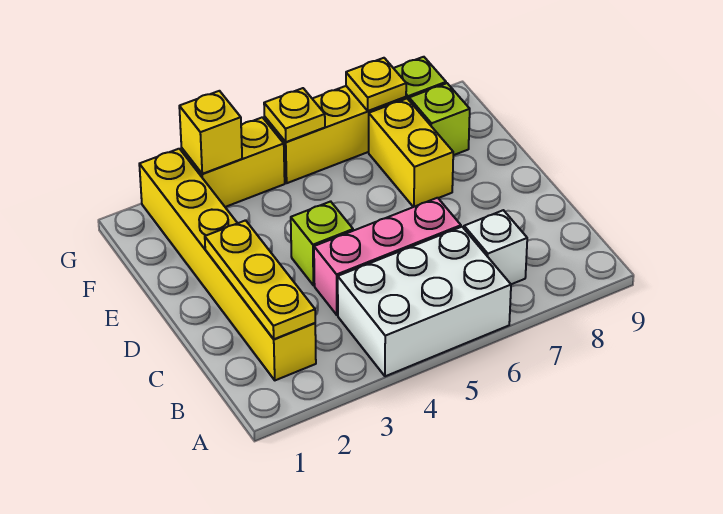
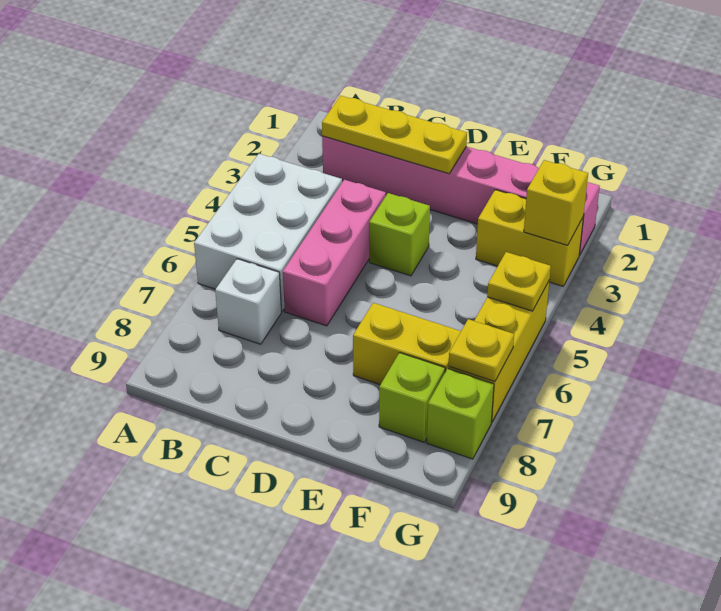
yellow 1x6 brick [139,149,316,380] -> pink 1x6 brick [322,136,600,255]
yellow 1x2 brick [182,117,285,207] -> yellow 1x2 brick turned to [476,190,583,286]

